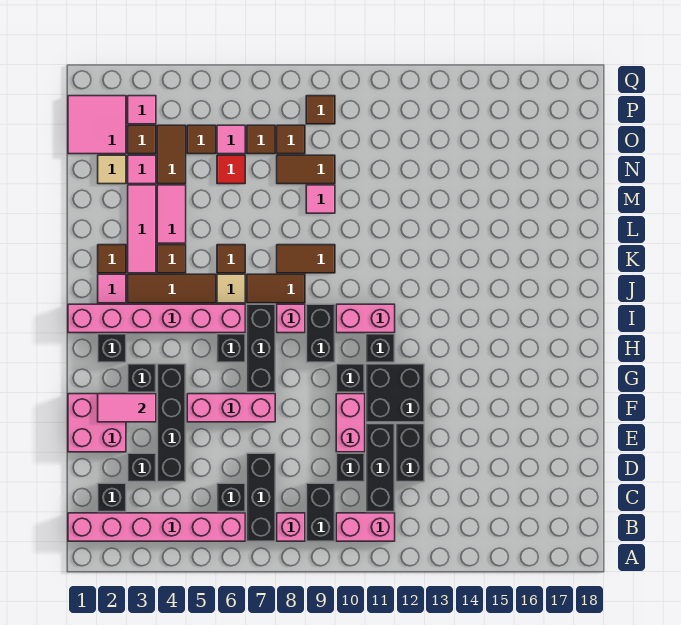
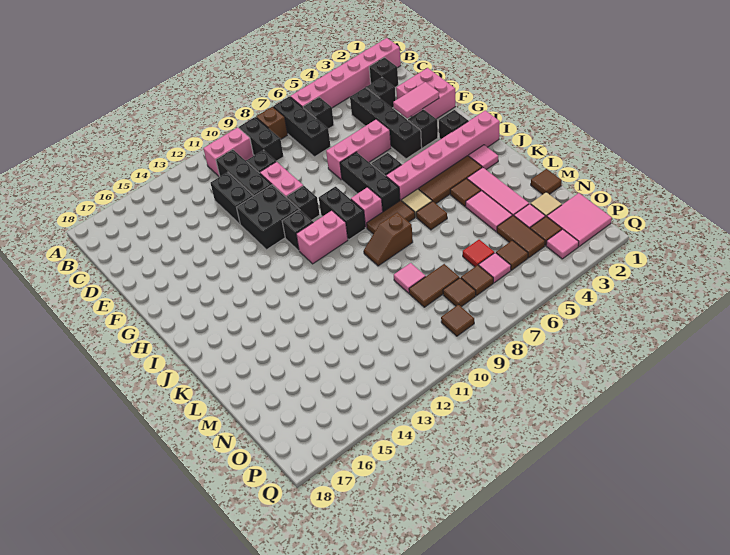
pink 1x1 brick [277,513,305,541] -> brown 1x1 brick [256,107,288,139]
brown 1x1 tile [98,245,126,273] -> brown 1x1 tile moved to [531,169,562,194]
brown 1x2 tile [277,245,335,273] -> brown 1x2 slope [364,212,413,266]

